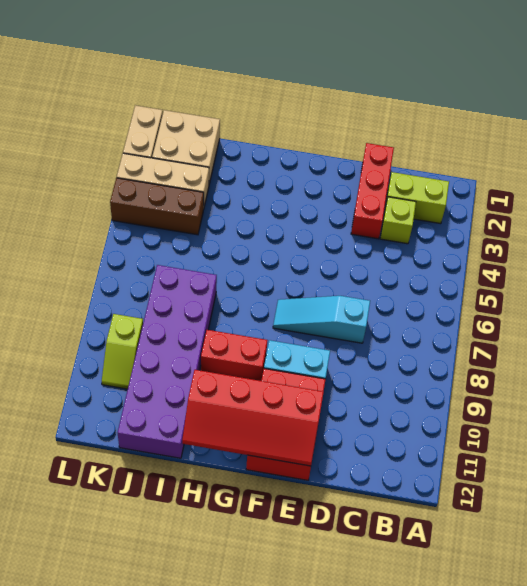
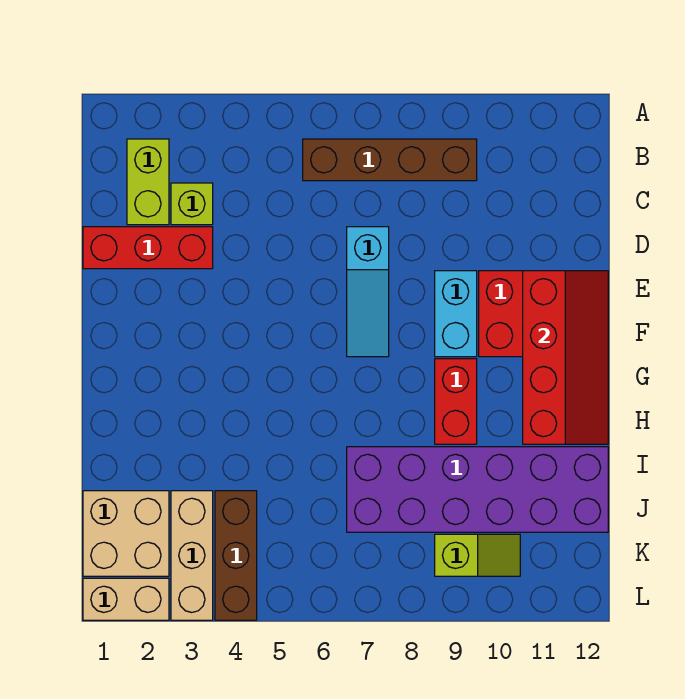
none -> brown 1x4 brick [303,139,477,181]

